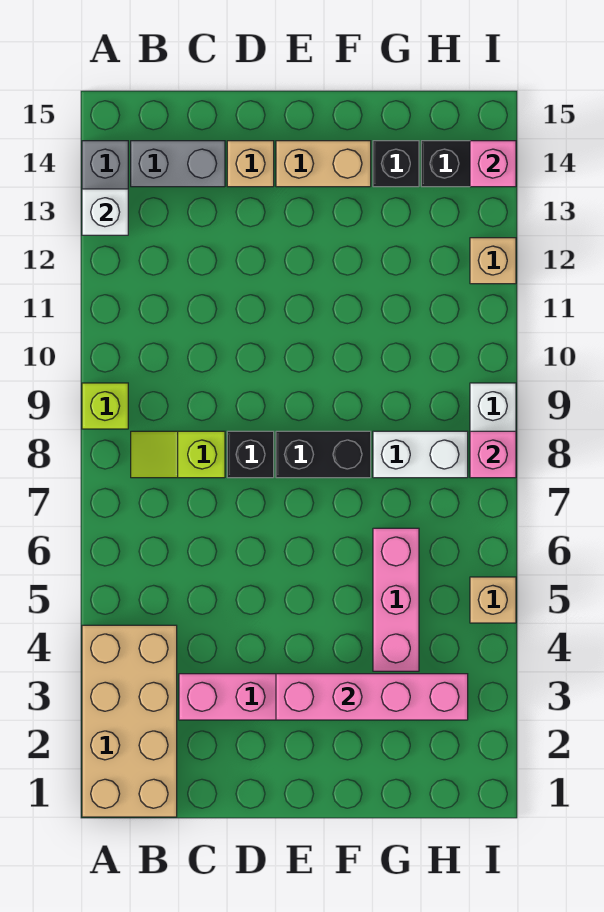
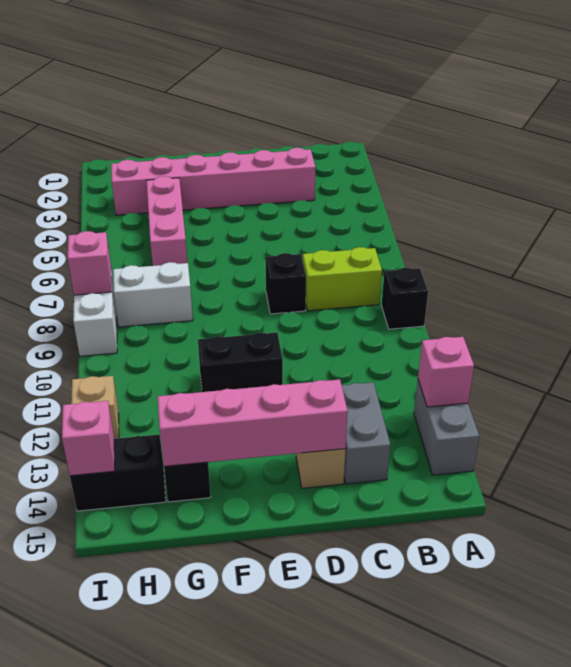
tan 2x4 brick [82,625,177,817] -> none
lime 1x1 brick [82,383,128,429] -> black 1x1 brick [382,268,428,329]
white 1x1 brick [82,189,128,235] -> pink 1x1 brick [418,337,474,407]
lime 1x2 slope [131,431,225,478] -> lime 1x2 brick [303,247,382,311]
grey 1x2 brick [131,141,225,187] -> grey 1x2 brick turned to [342,382,390,484]
pink 1x4 brick [276,674,468,720] -> pink 1x4 brick moved to [158,379,348,466]
black 1x2 brick [276,431,371,478] -> black 1x2 brick moved to [198,332,283,392]
tan 1x2 brick [276,141,371,187] -> none
tan 1x1 brick [470,577,516,623] -> none

